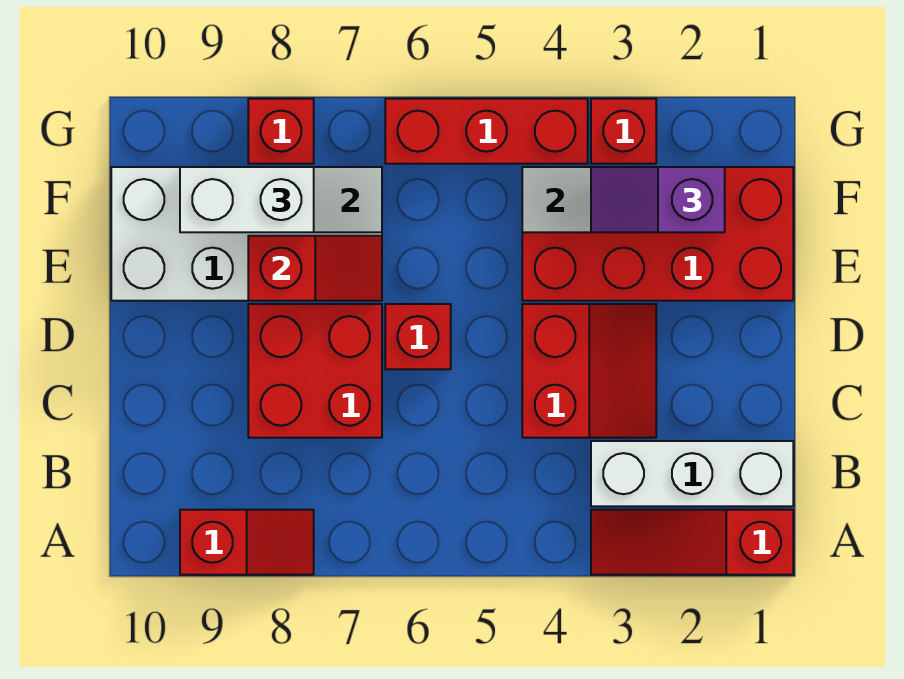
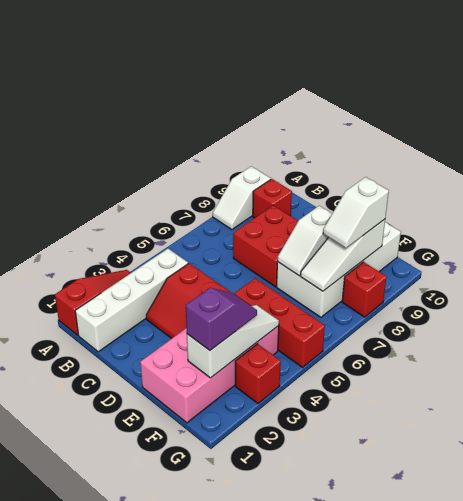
red 1x2 slope [180,510,314,575] -> white 1x2 slope [213,166,271,230]
white 1x3 brick [591,441,793,506] -> white 1x4 brick [75,249,188,352]
red 1x1 brick [385,304,451,369] -> red 1x1 brick moved to [253,179,292,218]
red 2x4 brick [522,167,793,301] -> pink 2x4 brick [140,326,279,423]
red 1x2 slope [248,236,382,301] -> white 1x2 slope [278,206,332,276]
white 1x2 brick [180,167,314,232] -> white 1x2 slope [323,177,389,248]
red 1x3 brick [385,99,588,164] -> red 1x3 brick turned to [234,278,325,367]

